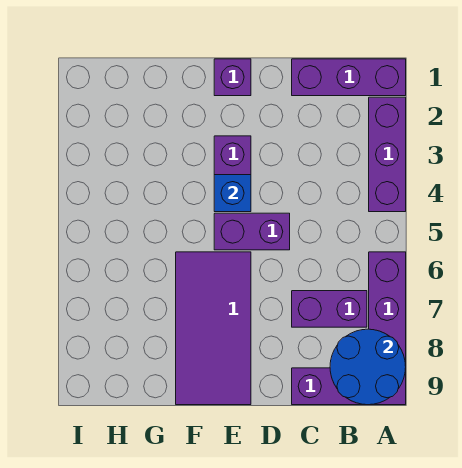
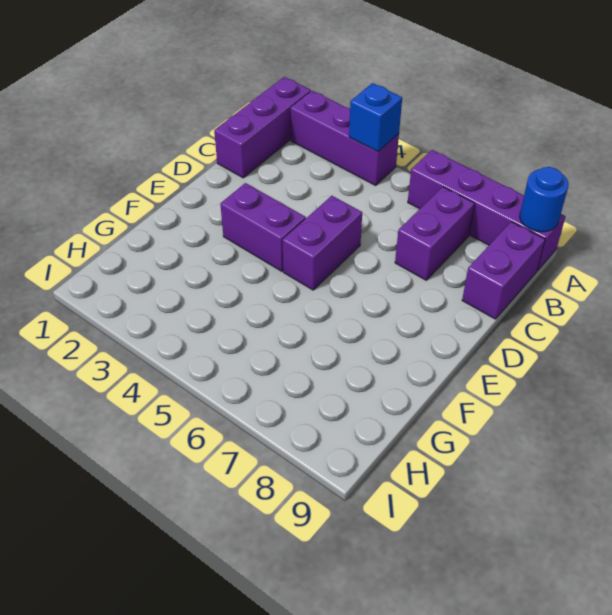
blue 2x2 round brick [330,329,406,405] -> blue 1x1 round brick [520,167,568,232]
purple 1x1 brick [214,59,251,96] -> none
blue 1x1 brick [214,175,251,212] -> blue 1x1 brick moved to [349,83,402,152]
purple 2x4 tile [176,252,251,405] -> none

